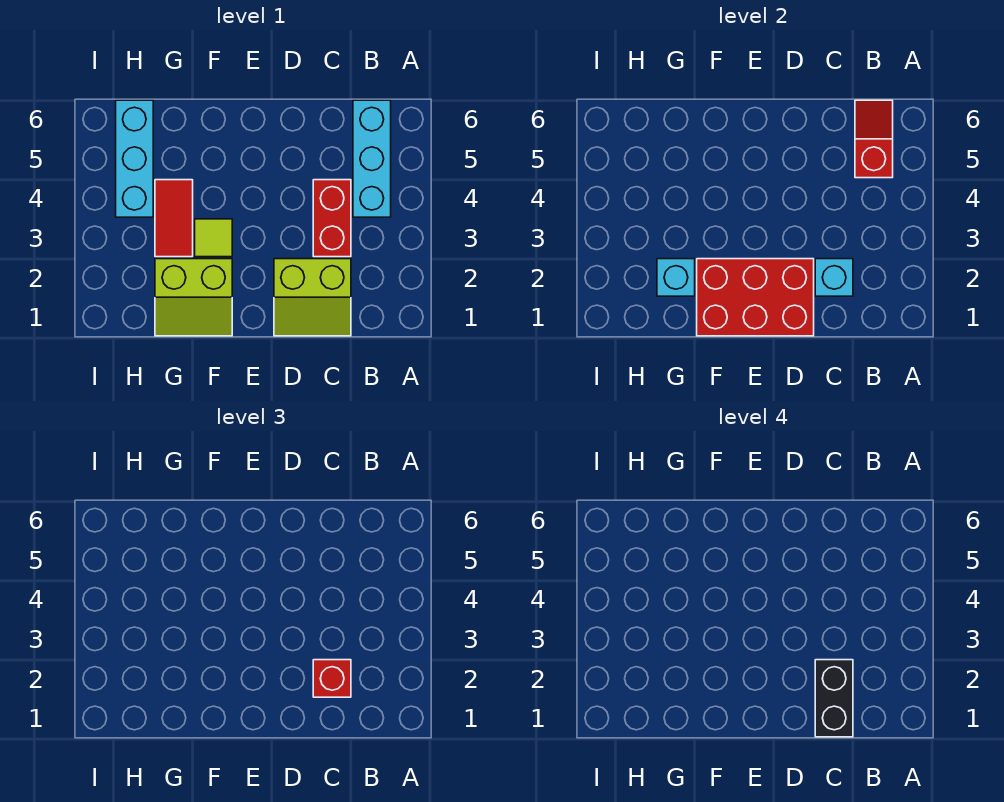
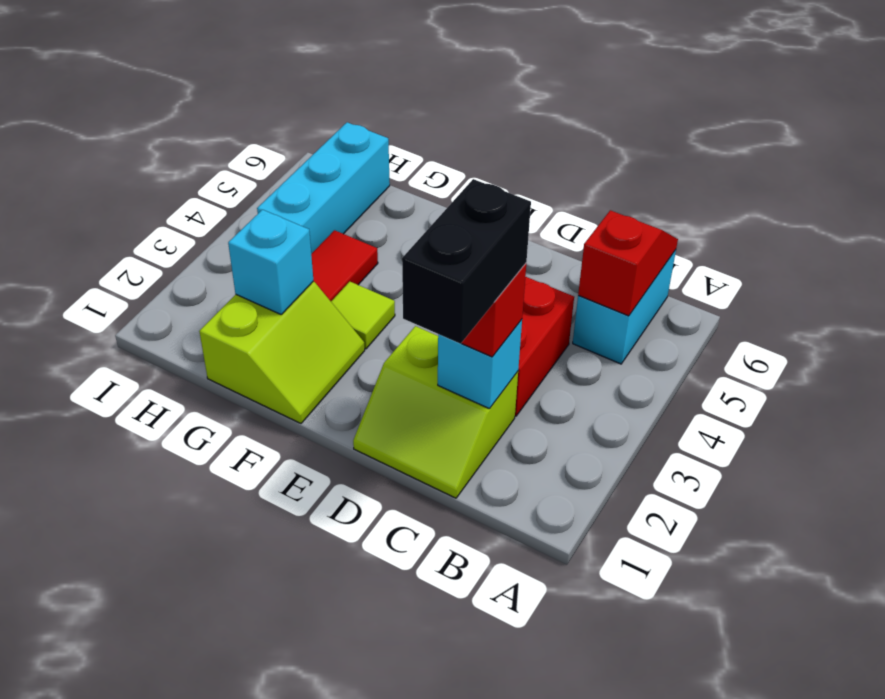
cyan 1x3 brick [353,100,391,217] -> cyan 1x2 brick [573,250,676,364]
red 2x3 brick [697,259,814,336] -> none
lime 2x2 slope [155,259,232,336] -> lime 2x2 slope turned to [199,281,365,423]

